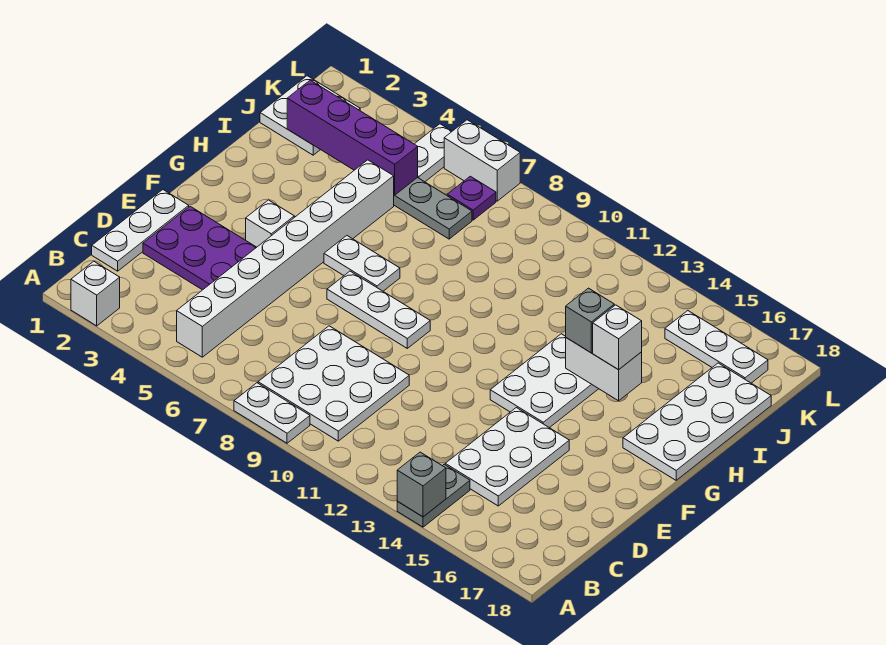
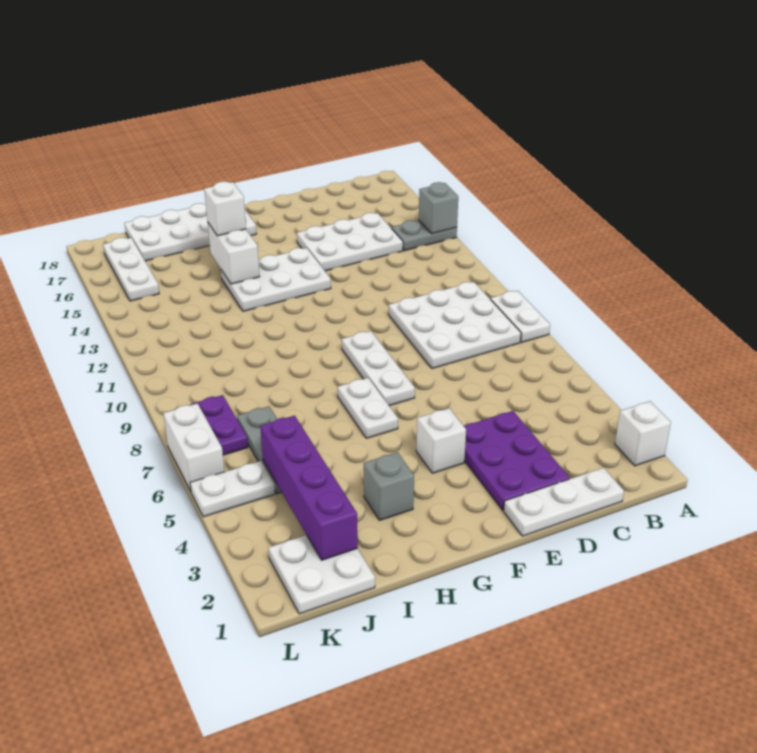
white 1x8 brick [177,160,394,357] -> none
grey 1x1 brick [566,288,614,353] -> grey 1x1 brick moved to [364,452,414,520]
purple 1x1 plate [447,176,496,220] -> purple 1x2 plate [190,395,248,455]

